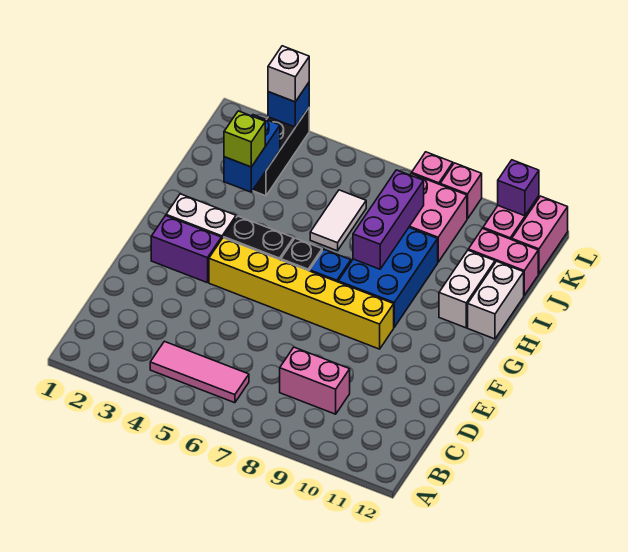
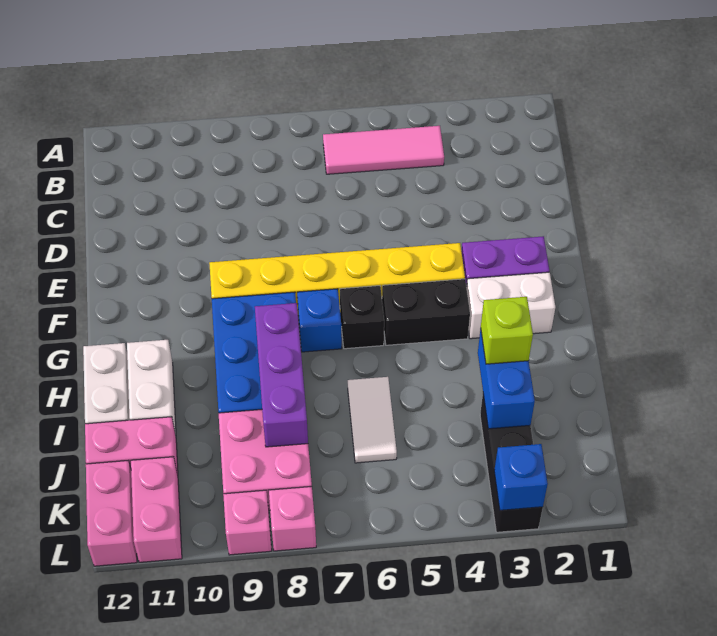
pink 1x2 brick [280,347,350,414] -> none
white 1x1 brick [268,46,309,102] -> none
purple 1x1 brick [498,160,539,216] -> none

